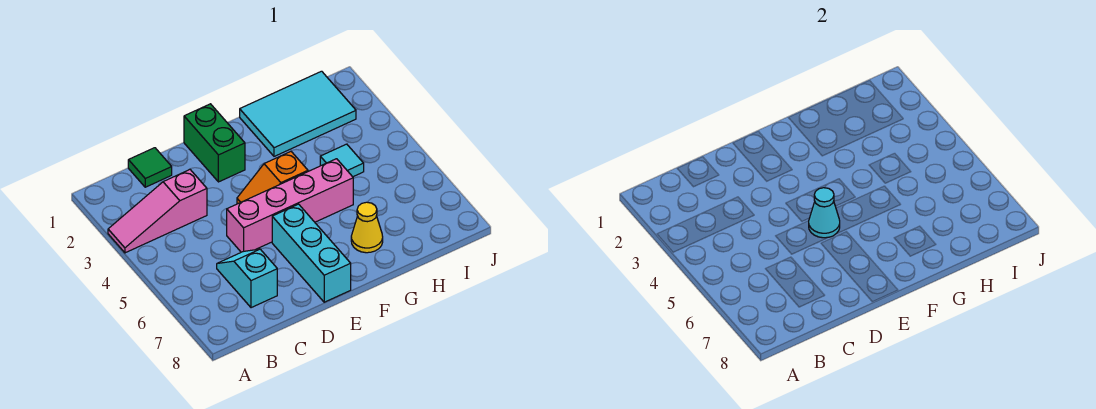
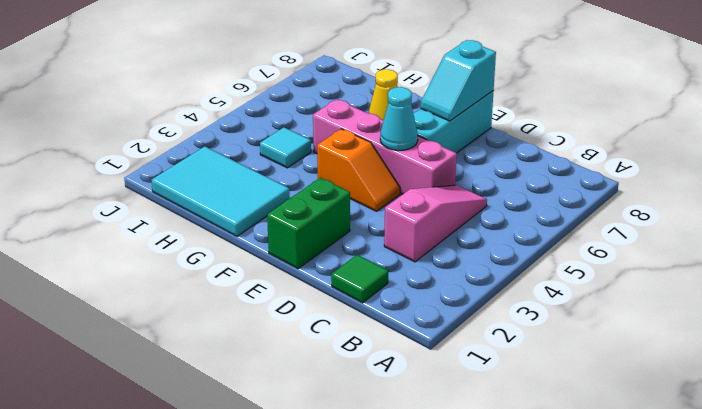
pink 1x3 slope [108,169,207,253] -> pink 1x3 slope turned to [384,185,487,262]
cyan 1x2 slope [217,249,277,308] -> cyan 1x2 slope moved to [421,40,496,121]

